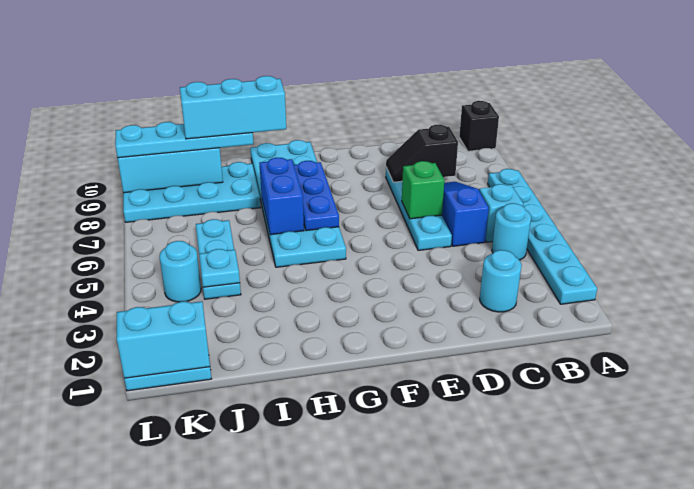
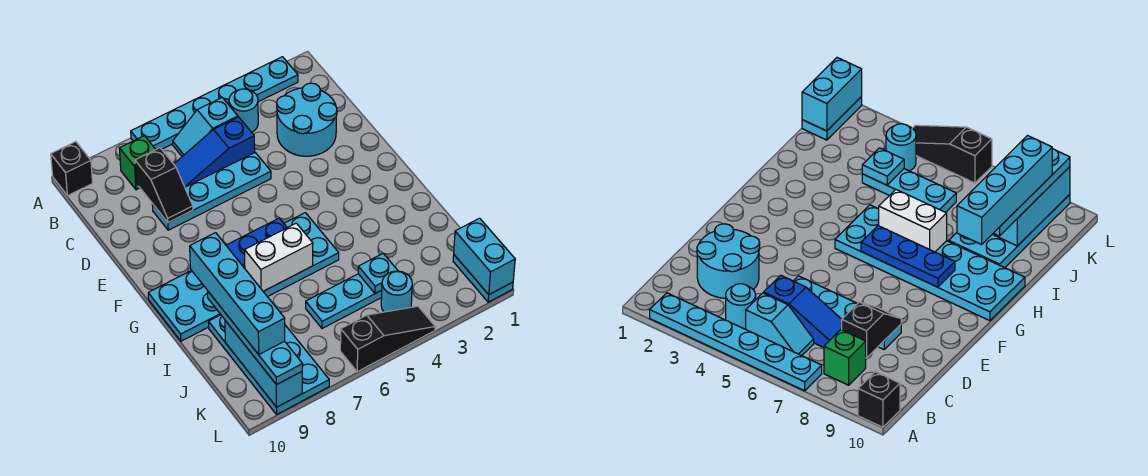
cyan 1x1 round brick [480,250,522,312] -> cyan 2x2 round brick [277,83,337,156]
green 1x1 brick [402,161,444,219] -> green 1x1 brick moved to [119,136,156,190]
blue 1x2 brick [259,157,304,235] -> white 1x2 brick [245,223,313,291]
cyan 1x3 brick [180,76,286,139] -> cyan 1x4 brick [190,233,285,355]
none -> black 1x3 slope [340,306,435,372]

